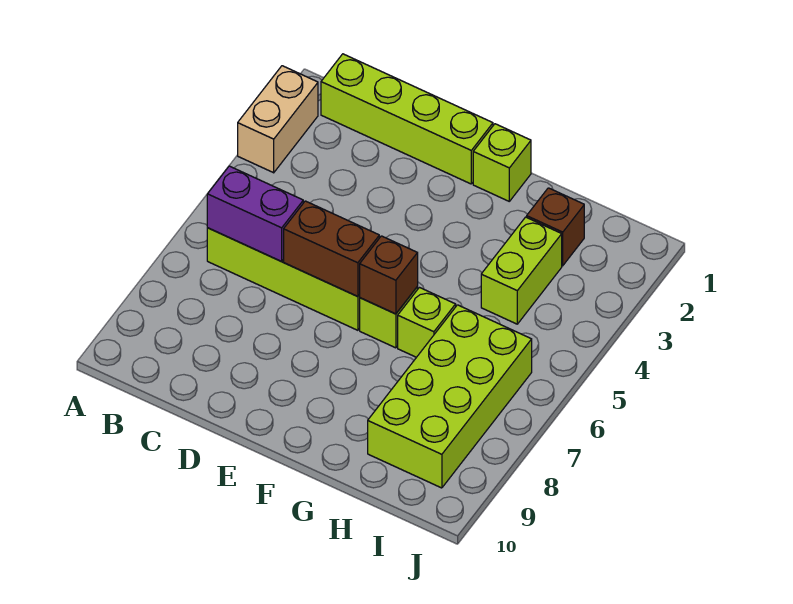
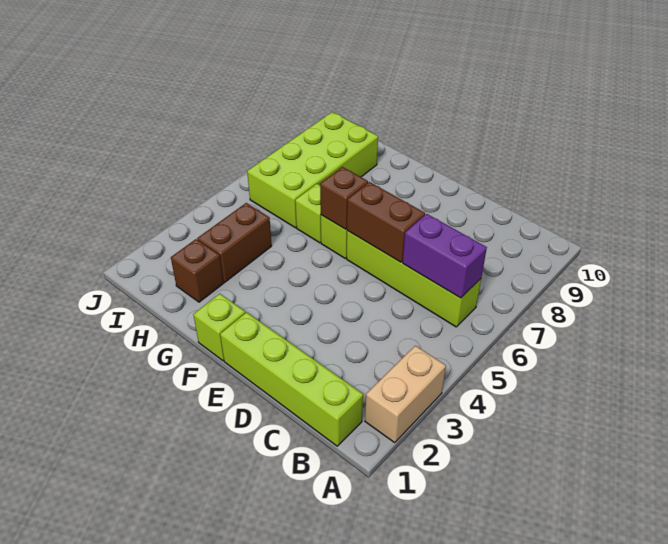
lime 1x2 brick [481,217,562,324] -> brown 1x2 brick [197,203,272,282]

